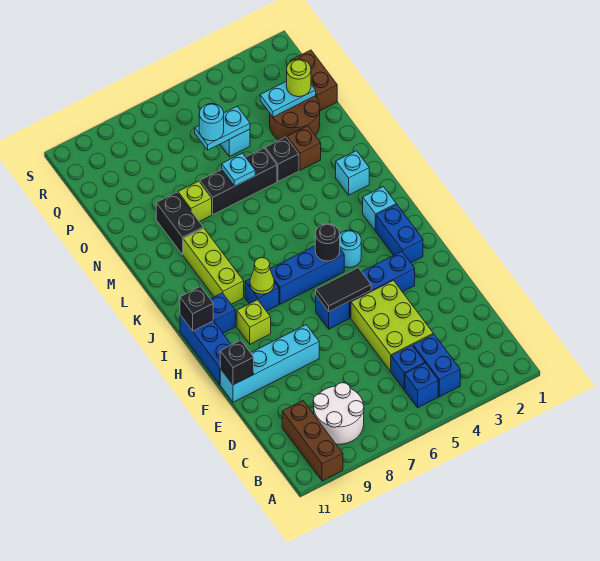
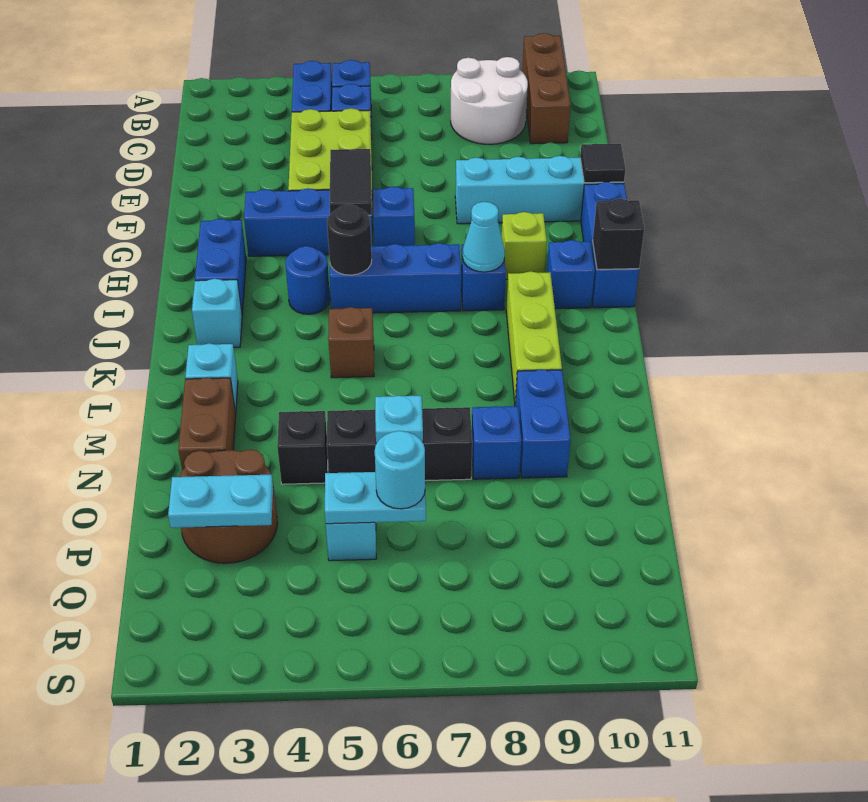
black 1x1 brick [220,340,254,385] -> black 1x1 tile [580,144,626,183]
black 1x2 tile [316,268,371,312] -> black 1x2 tile turned to [330,149,371,215]
cyan 1x1 round brick [340,230,361,268] -> blue 1x1 round brick [285,246,330,314]
lime 1x1 cone [250,258,274,294] -> cyan 1x1 cone [462,202,505,272]
black 1x2 brick [156,192,203,255] -> blue 1x2 brick [515,370,570,478]
brown 1x1 brick [287,126,321,170] -> brown 1x1 brick moved to [328,307,374,378]
lime 1x1 brick [178,181,212,222] -> blue 1x1 brick [472,406,521,479]
brown 1x2 brick [290,50,337,111] -> brown 1x2 brick moved to [178,378,236,470]
lime 1x1 round brick [287,59,311,97] -> none

